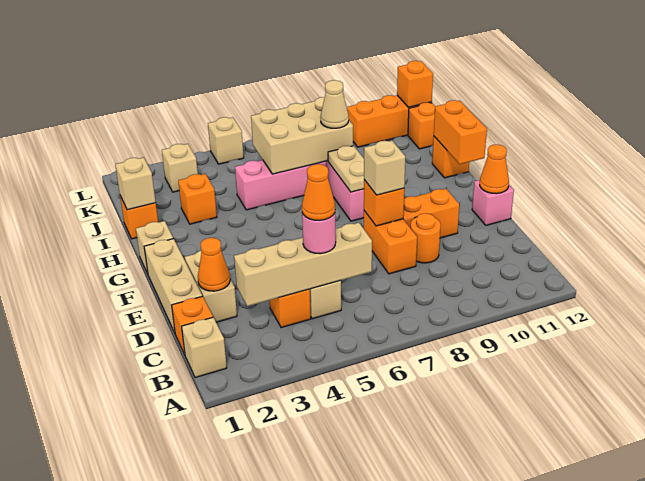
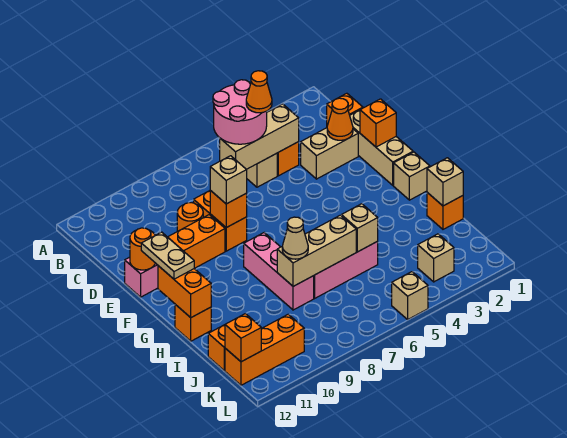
tan 1x1 brick [182,317,227,378] -> tan 1x1 brick moved to [341,204,378,252]
tan 1x4 brick [234,223,372,306] -> tan 1x3 brick [220,104,299,169]
pink 1x1 round brick [302,213,336,254] -> pink 2x2 round brick [213,80,267,144]
tan 1x2 brick [185,251,237,322] -> tan 1x2 brick turned to [301,128,358,179]
orange 1x1 cone [480,145,509,194] -> orange 1x1 round brick [130,228,155,270]
tan 1x2 plate [328,146,364,192] -> tan 1x2 plate moved to [141,232,194,279]
orange 1x1 brick [178,174,217,224] -> orange 1x1 brick moved to [360,99,396,147]
tan 2x3 brick [251,97,353,174] -> tan 1x3 brick [277,215,356,286]

